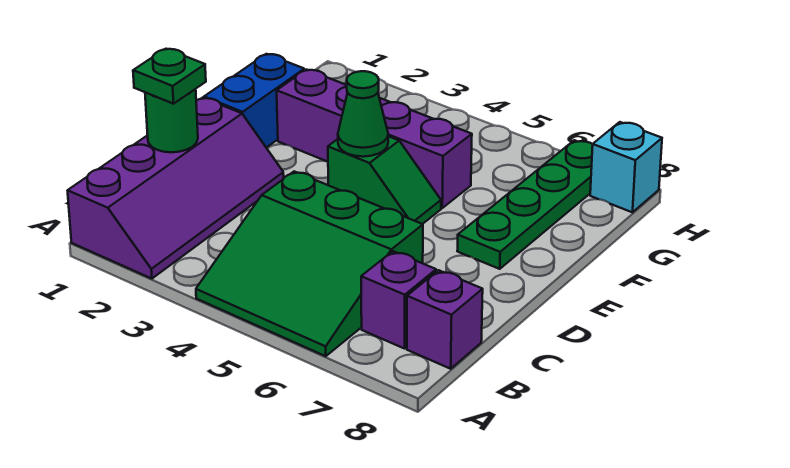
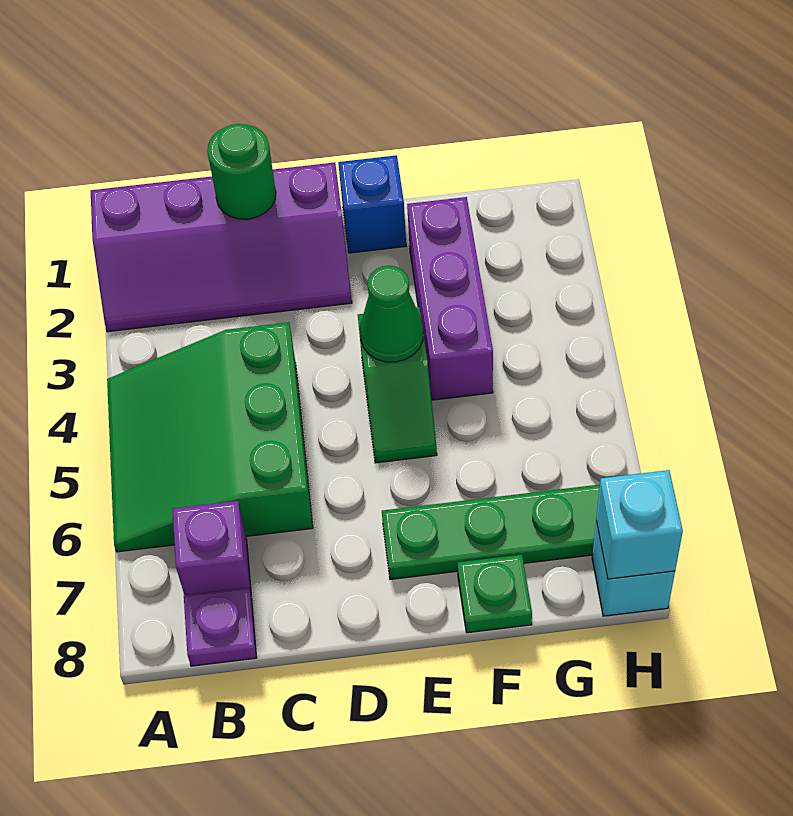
purple 1x1 brick [407,270,483,369] -> purple 1x1 plate [184,587,257,666]
green 1x1 plate [133,49,206,104] -> green 1x1 plate moved to [457,555,532,633]
blue 1x2 brick [204,54,304,148] -> blue 1x1 brick [338,155,406,253]
purple 1x4 brick [277,70,472,208] -> purple 1x3 brick [407,197,493,400]
none -> cyan 1x1 brick [596,470,683,579]

